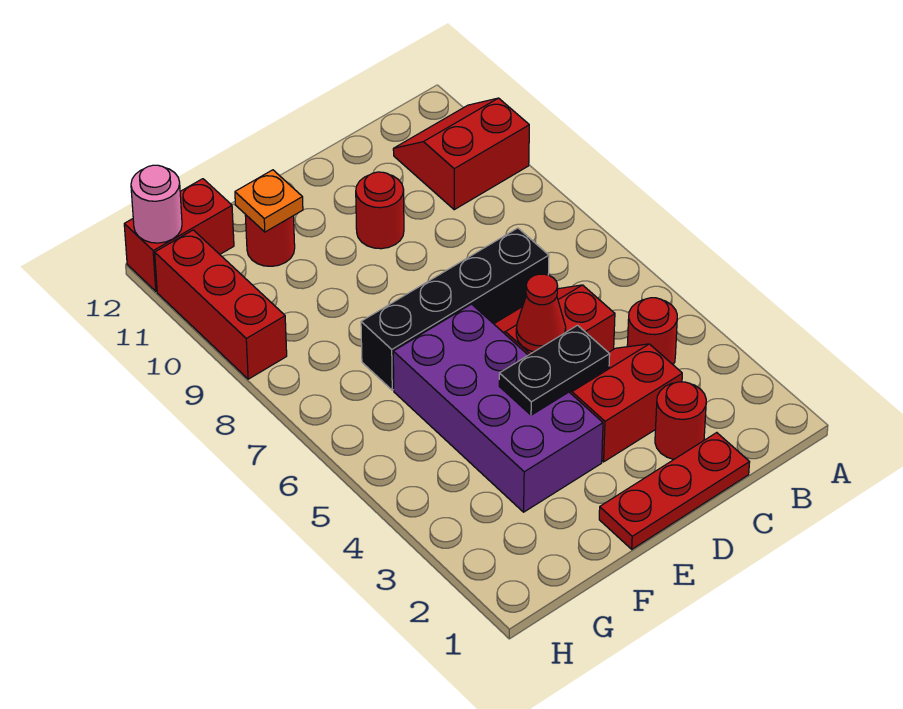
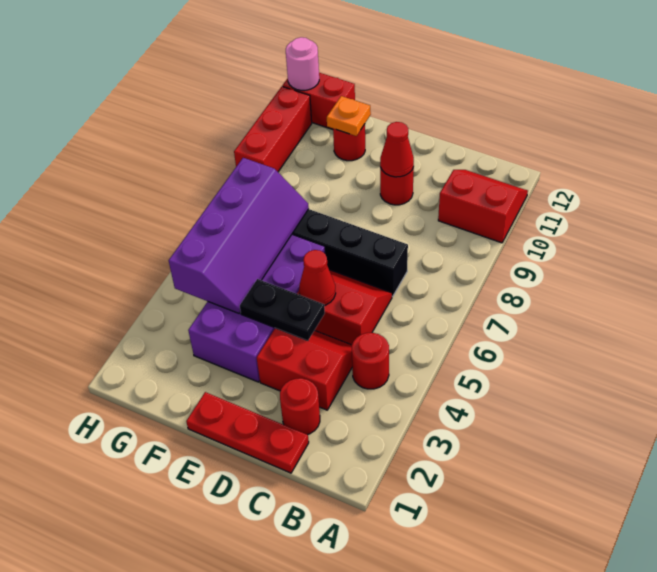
none -> red 1x1 cone [380,122,414,177]
none -> purple 2x4 slope [169,158,309,313]

